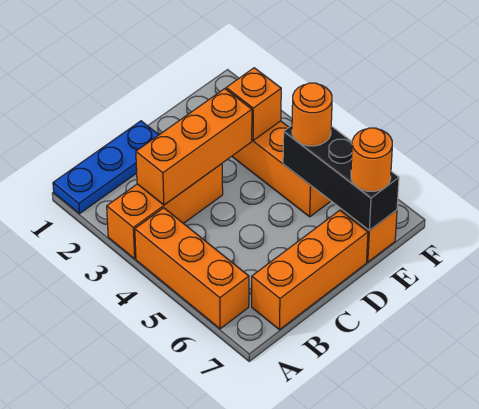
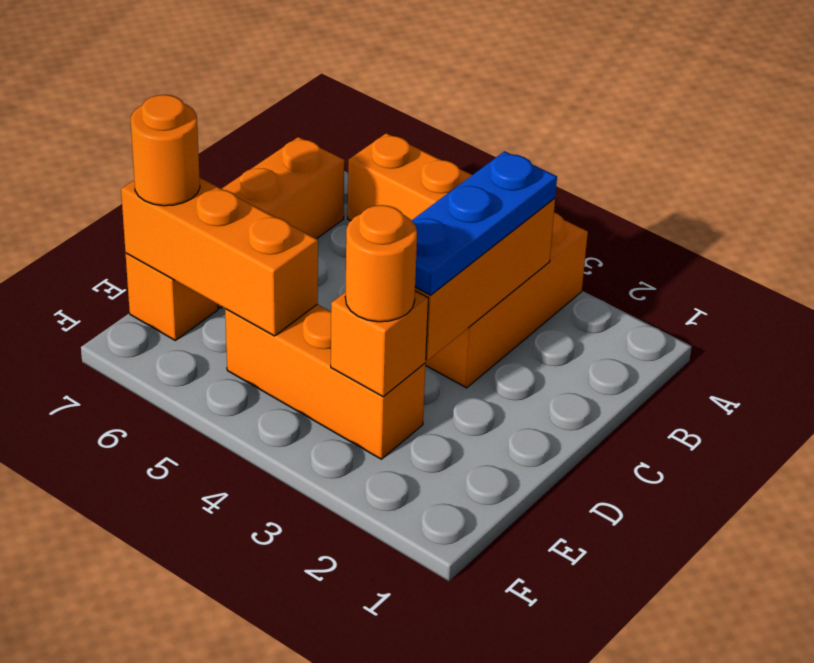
blue 1x3 plate [53,121,159,214] -> blue 1x3 plate moved to [412,151,557,295]
black 1x3 brick [283,126,399,230] -> orange 1x3 brick [121,178,318,336]
orange 1x1 round brick [292,83,332,146] -> orange 1x1 round brick moved to [345,205,417,322]

